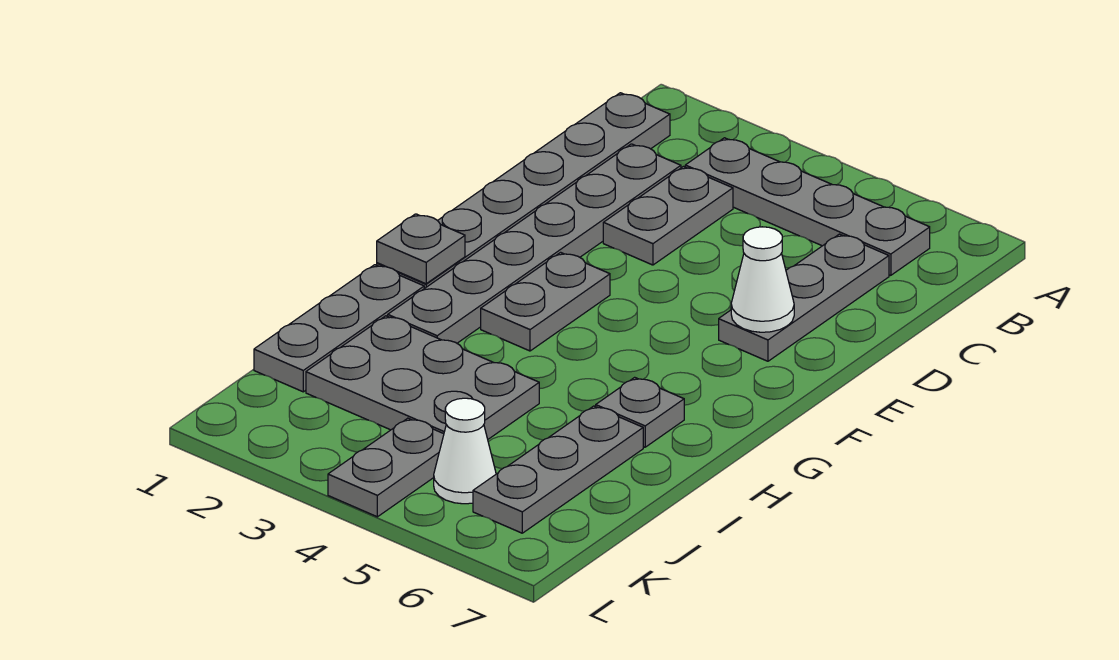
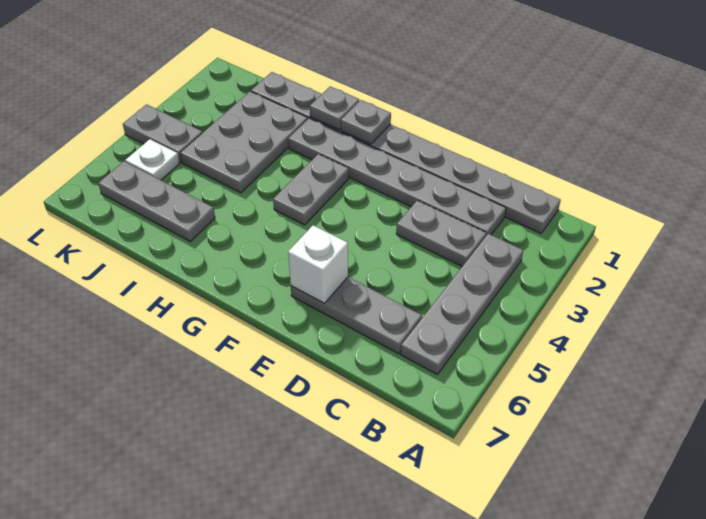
white 1x1 cone [731,227,794,332] -> white 1x1 brick [288,225,348,303]
grey 1x2 plate [481,252,610,351] -> grey 1x2 plate turned to [273,154,349,225]
grey 1x1 plate [596,377,684,447] -> grey 1x1 plate moved to [310,86,359,130]
white 1x1 cone [434,398,496,504] -> white 1x1 plate [125,139,180,180]

